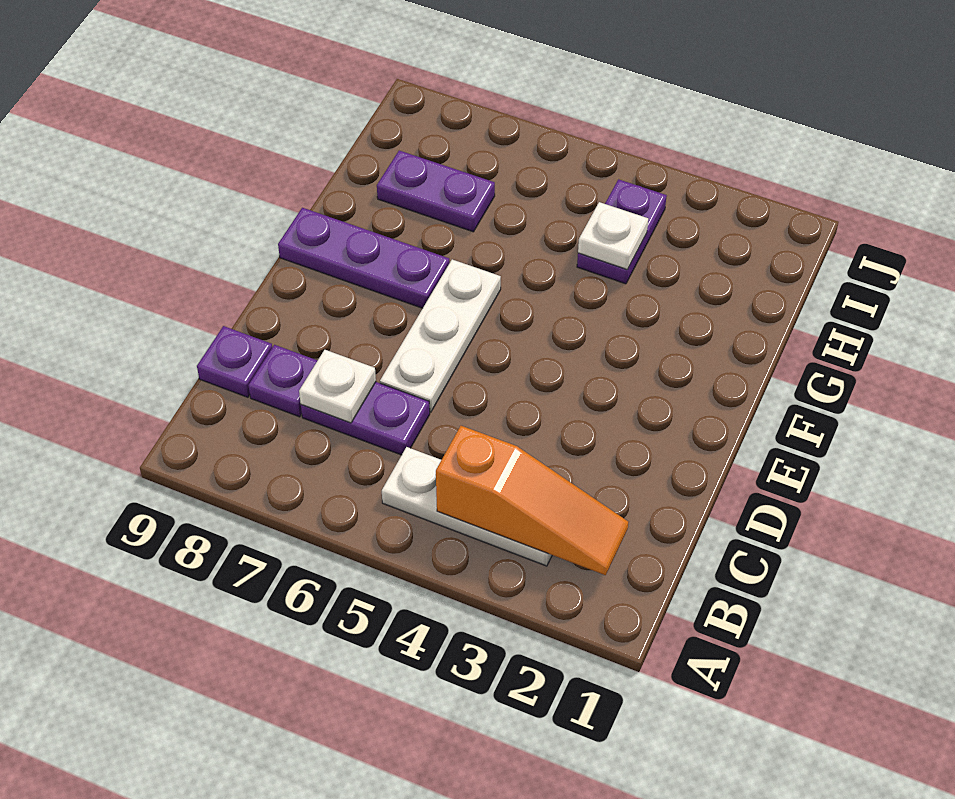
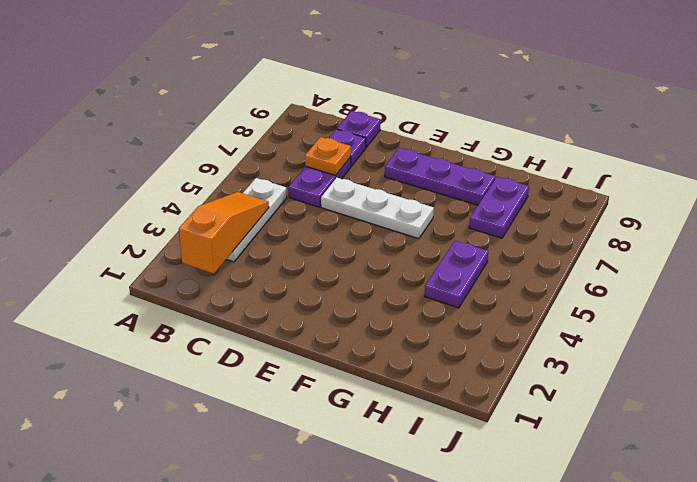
orange 1x3 slope [436,426,628,575] -> orange 1x3 slope turned to [179,192,269,274]
white 1x1 plate [299,350,376,423] -> orange 1x1 plate [305,137,351,175]
purple 1x3 plate [278,208,450,308] -> purple 1x3 plate turned to [385,148,495,205]
purple 1x2 plate [577,179,667,284] -> purple 1x2 plate turned to [425,240,488,308]
white 1x1 plate [578,202,648,269] -> none

